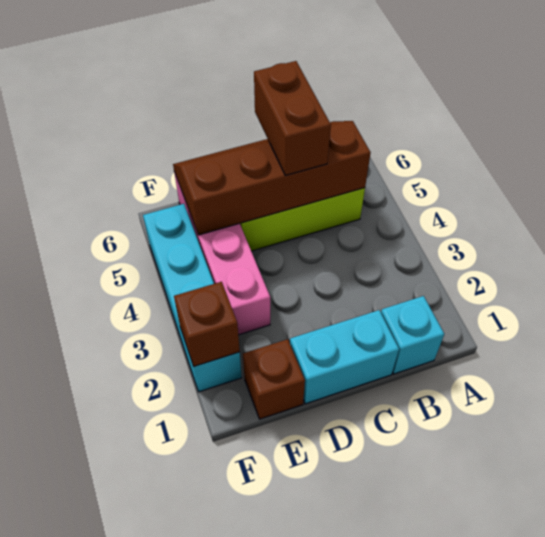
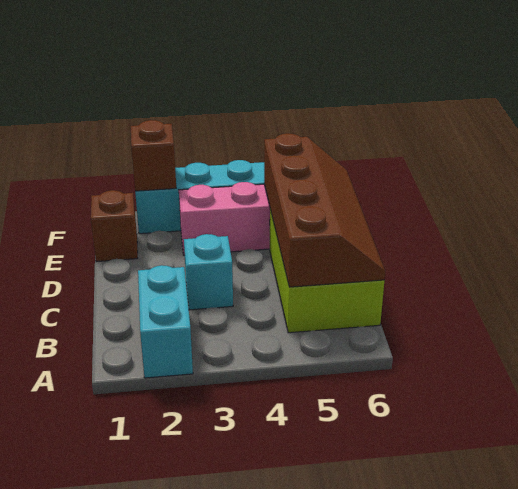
cyan 1x1 brick [381,296,444,374] -> cyan 1x1 brick moved to [184,234,233,310]
cyan 1x2 brick [290,310,399,404] -> cyan 1x2 brick moved to [138,265,193,378]
brown 1x2 brick [254,61,331,175] -> none

